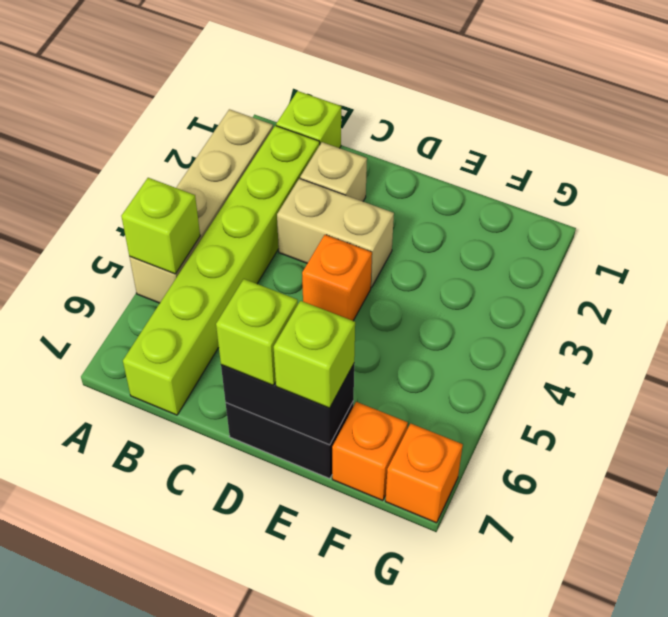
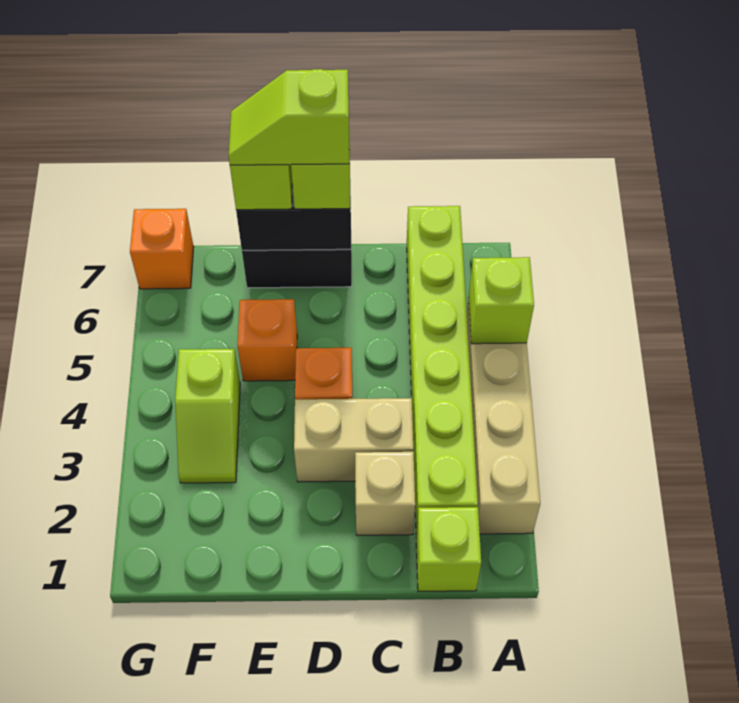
none -> lime 1x2 slope [229,69,349,165]
none -> lime 1x2 slope [175,349,240,483]
orange 1x1 brick [332,402,408,501] -> orange 1x1 brick moved to [238,299,297,381]

